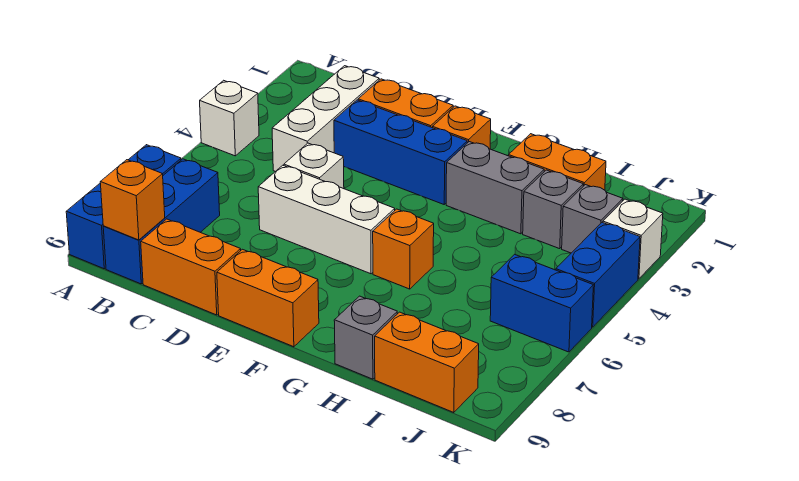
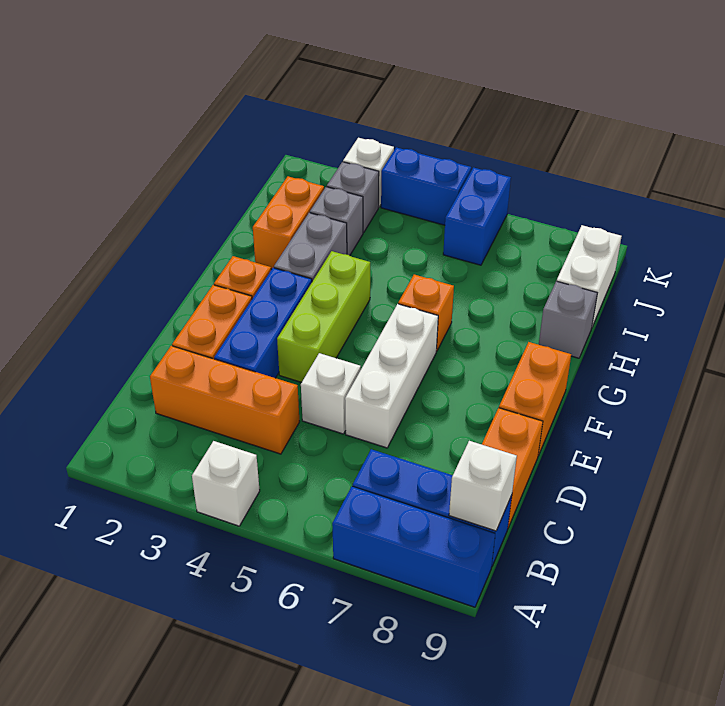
orange 1x1 brick [100,160,165,240] -> white 1x1 brick [449,441,517,531]
white 1x3 brick [272,66,379,172] -> orange 1x3 brick [150,346,300,454]
none -> lime 1x3 brick [277,251,370,382]
orange 1x2 brick [375,312,479,413] -> white 1x2 brick [557,225,622,327]

